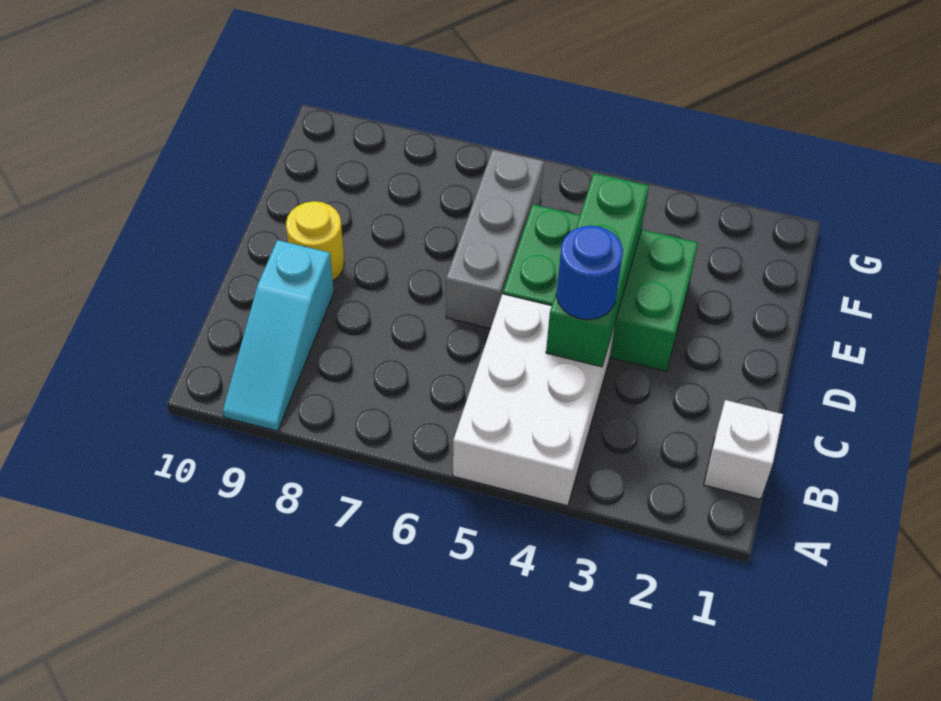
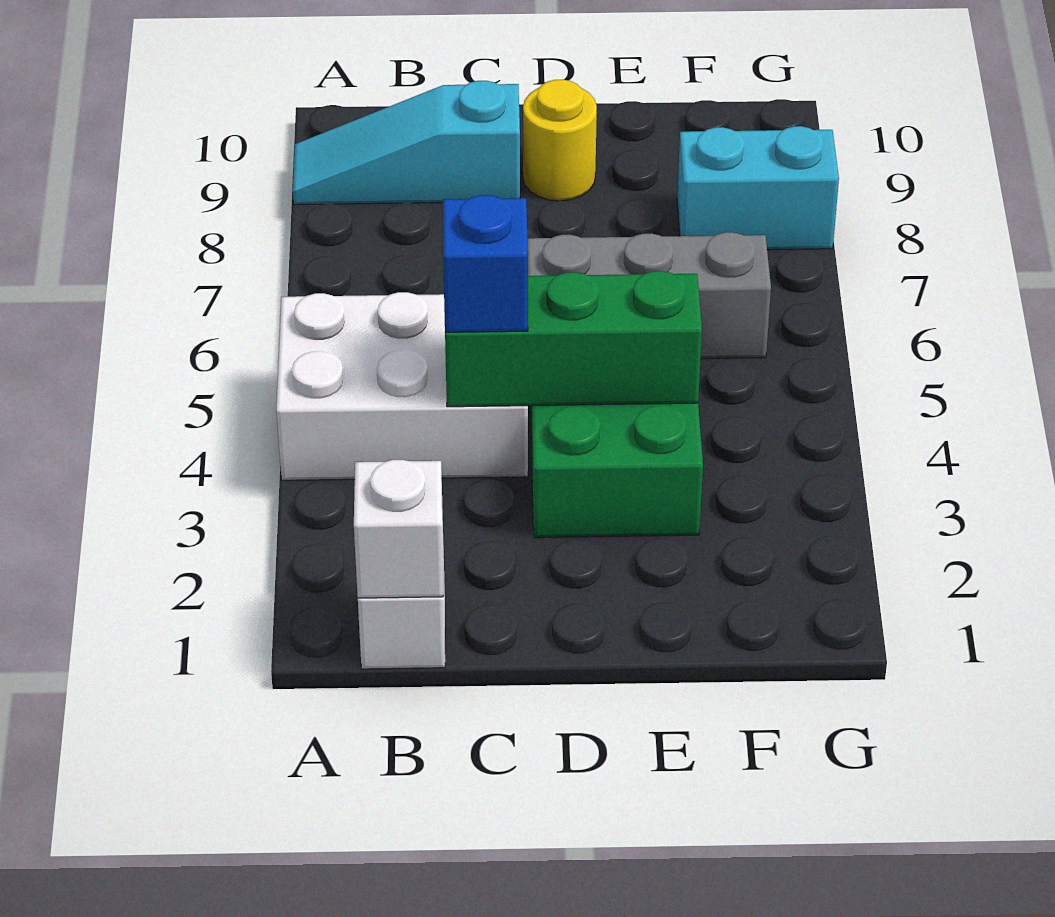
none -> white 1x1 brick [354,460,443,598]
blue 1x1 round brick [556,226,623,320] -> blue 1x1 brick [443,195,528,332]
none -> cyan 1x2 brick [677,126,839,250]

